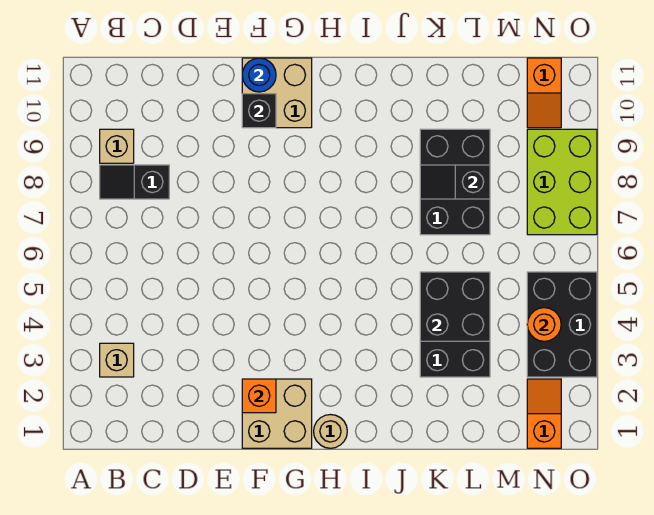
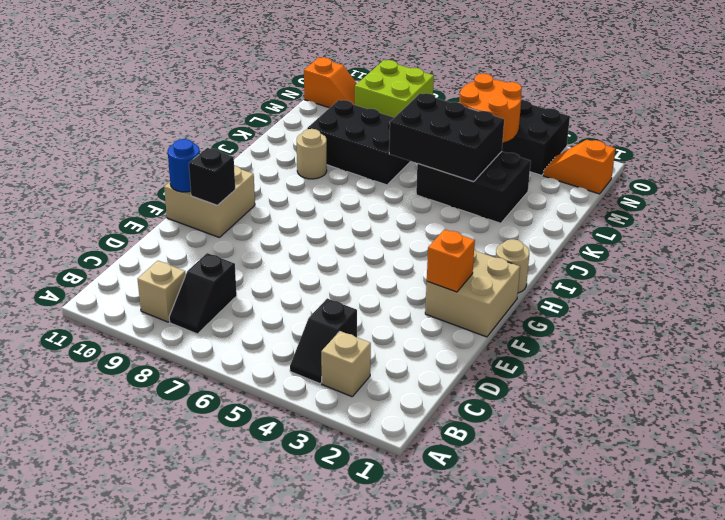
none -> tan 1x1 round brick [297,129,327,179]
black 2x2 brick [420,272,490,341] -> black 2x3 brick [389,93,504,182]
black 1x2 slope [420,165,490,199] -> black 1x2 slope moved to [290,298,357,384]
orange 1x1 round brick [527,308,561,341] -> orange 2x2 round brick [459,74,522,142]
lime 2x3 brick [527,129,597,235] -> lime 2x2 brick [355,60,434,117]

